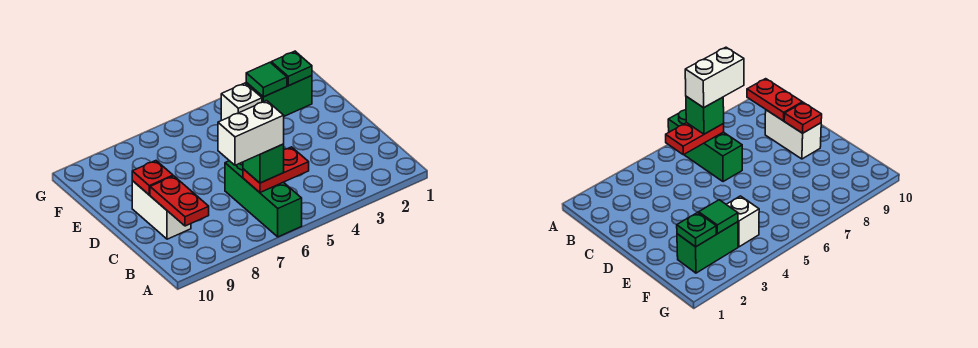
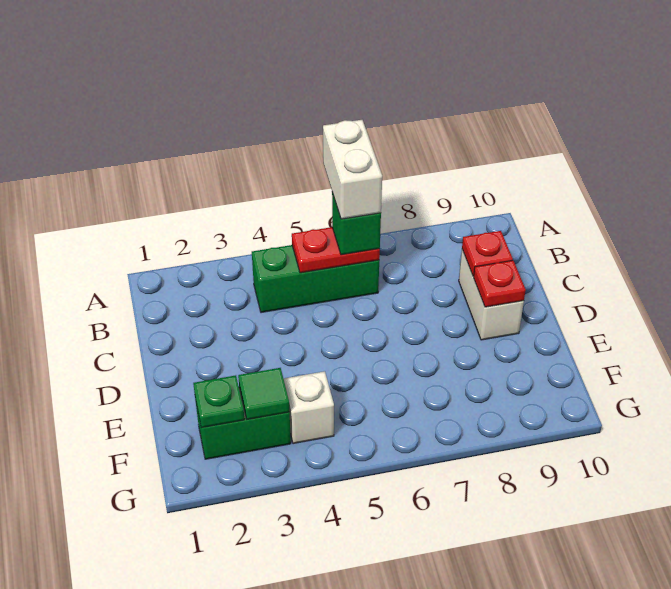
green 1x3 brick [225,161,302,237] -> green 1x3 brick turned to [252,245,379,313]
white 1x2 brick [218,101,284,165] -> white 1x2 brick turned to [323,120,382,219]
red 1x2 plate [150,176,209,226] -> red 1x1 plate [462,231,513,276]

